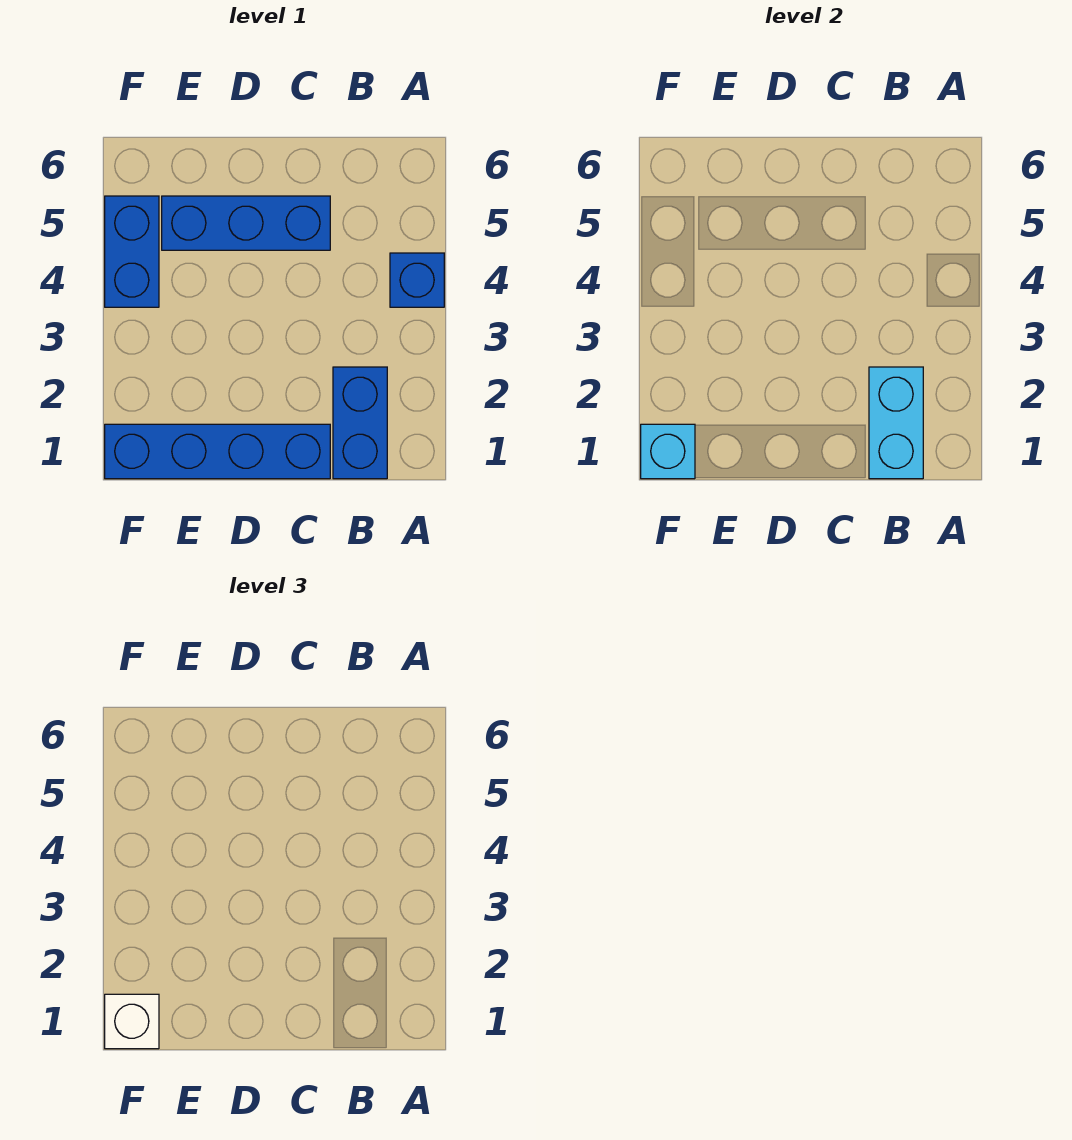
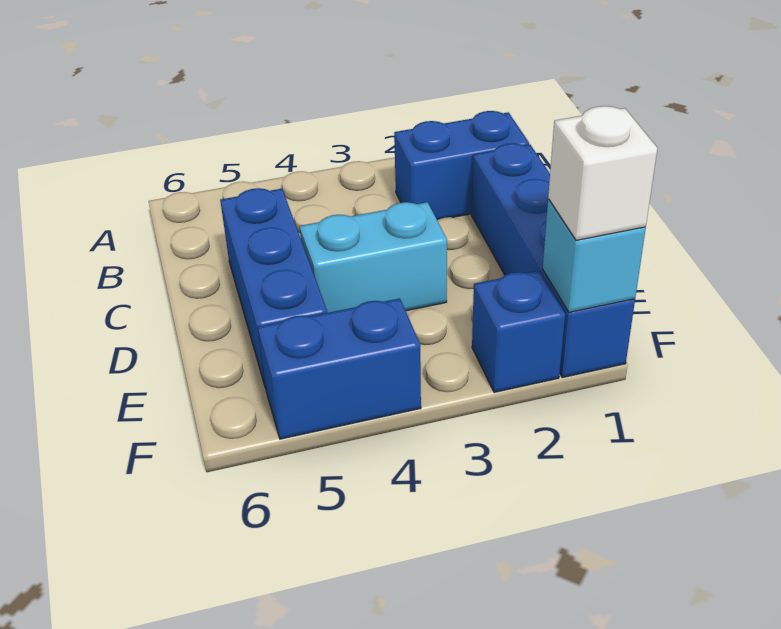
blue 1x1 brick [390,253,444,307] -> blue 1x1 brick moved to [472,271,565,392]
cyan 1x2 brick [869,367,923,479] -> cyan 1x2 brick moved to [300,202,447,313]

